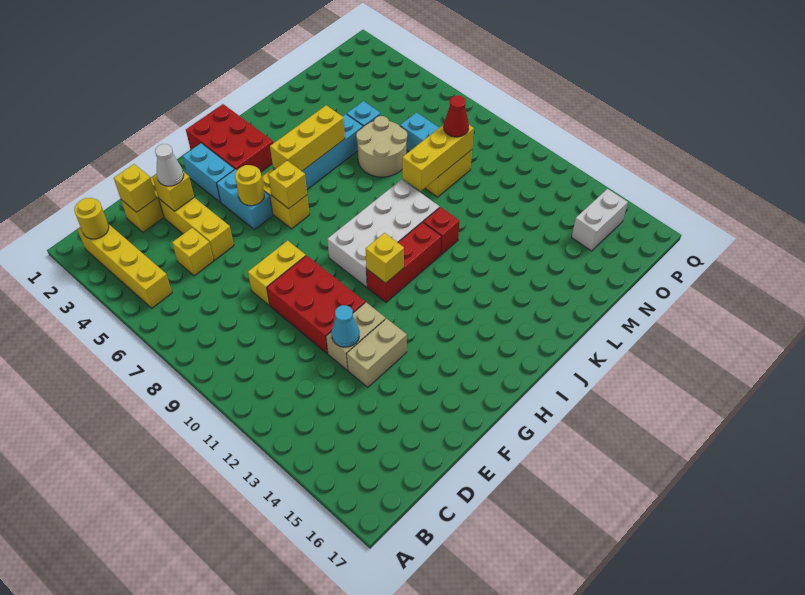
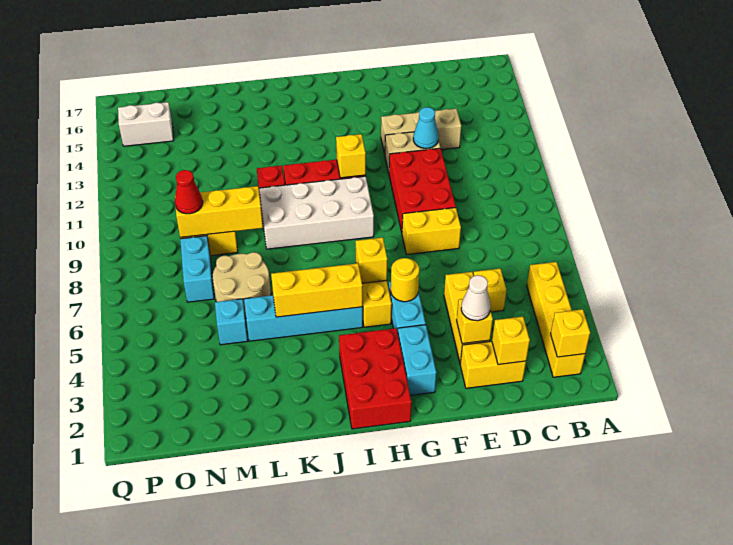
yellow 1x1 round brick [74,198,109,239] -> yellow 1x1 brick [551,309,590,357]
tan 1x2 brick [347,318,407,387] -> tan 1x3 brick [381,109,461,154]

